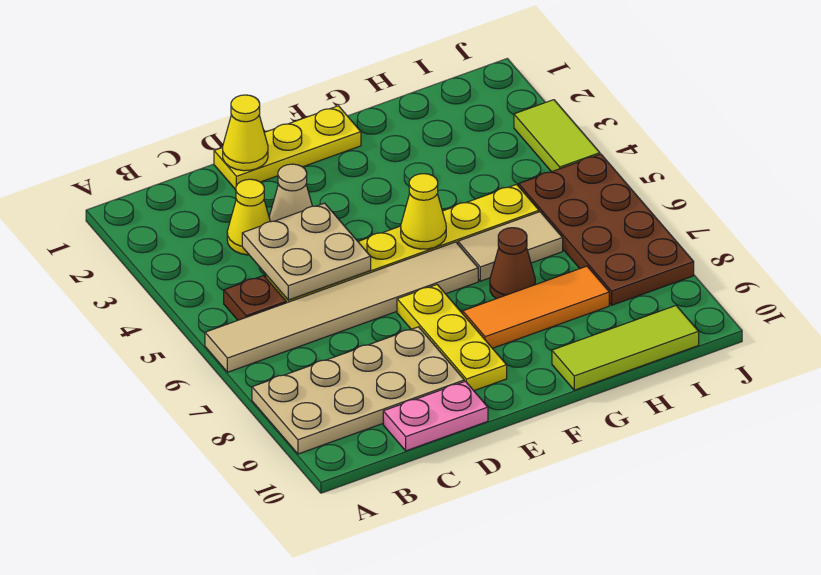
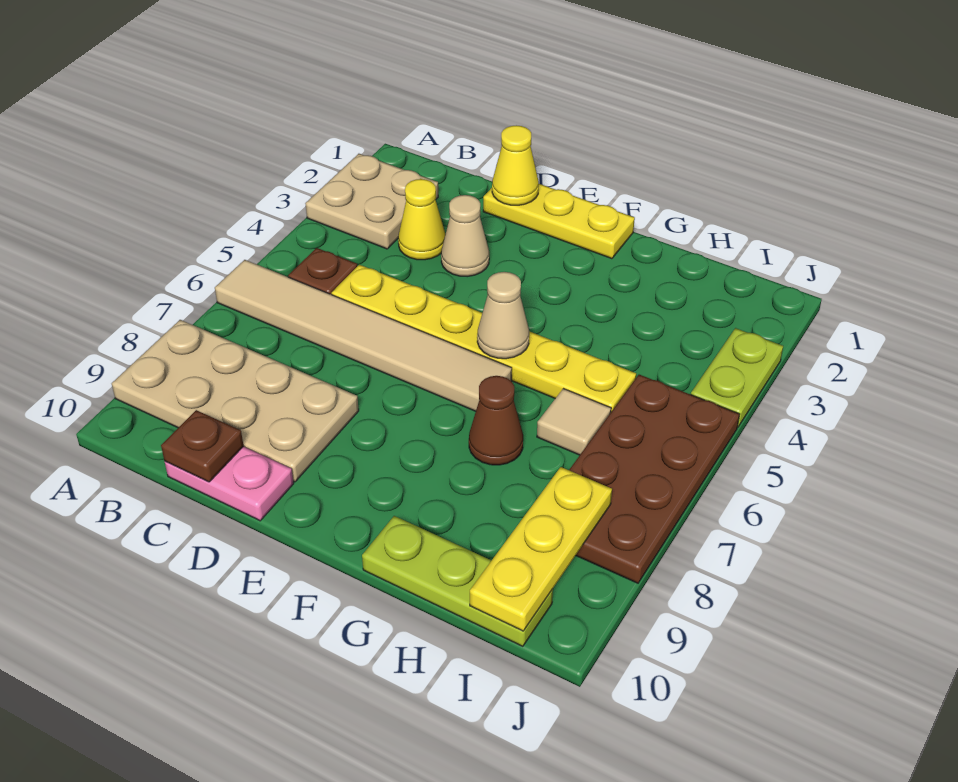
tan 2x2 plate [242,203,371,300] -> tan 2x2 plate moved to [305,154,438,249]
none -> brown 1x1 plate [161,410,244,482]
yellow 1x3 plate [397,285,507,391] -> yellow 1x3 plate moved to [470,467,612,631]
yellow 1x1 cone [401,174,446,249] -> tan 1x1 cone [477,272,529,359]
orange 1x3 tile [463,266,609,348] -> none
tan 1x2 tile [458,212,563,281] -> tan 1x1 tile [537,389,611,455]
lime 1x3 tile [552,306,699,390] -> lime 1x3 plate [362,516,553,646]
lime 1x2 tile [514,100,600,172] -> lime 1x2 plate [691,328,783,427]

